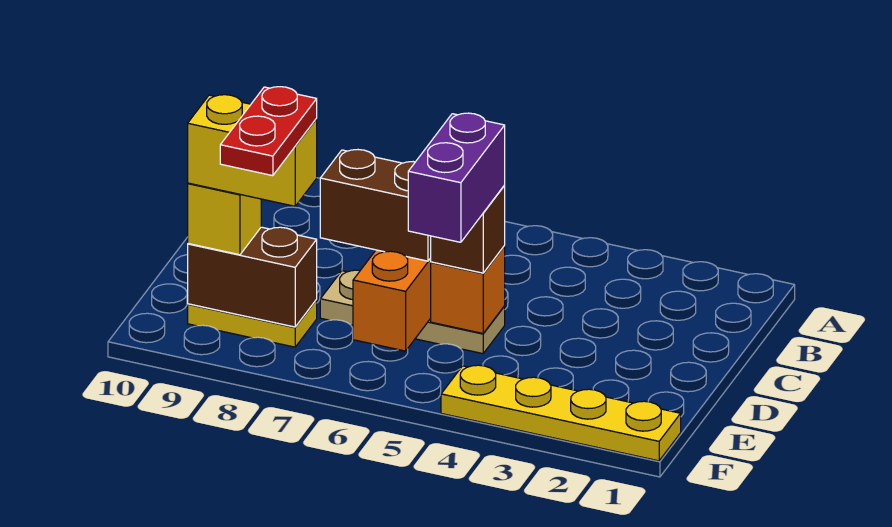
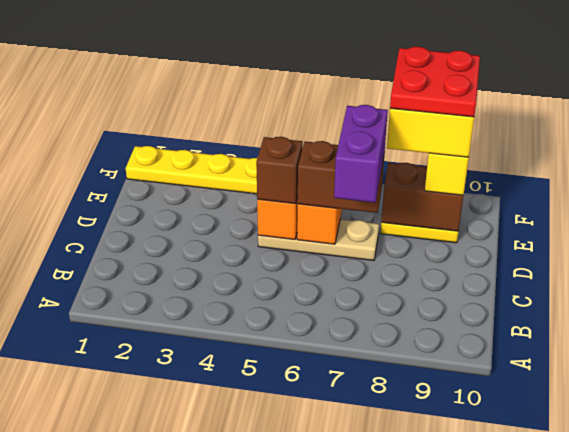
purple 1x2 brick [408,113,505,242] -> purple 1x2 brick moved to [334,105,388,203]
red 1x2 plate [220,87,317,176] -> red 2x2 plate [390,46,480,117]

